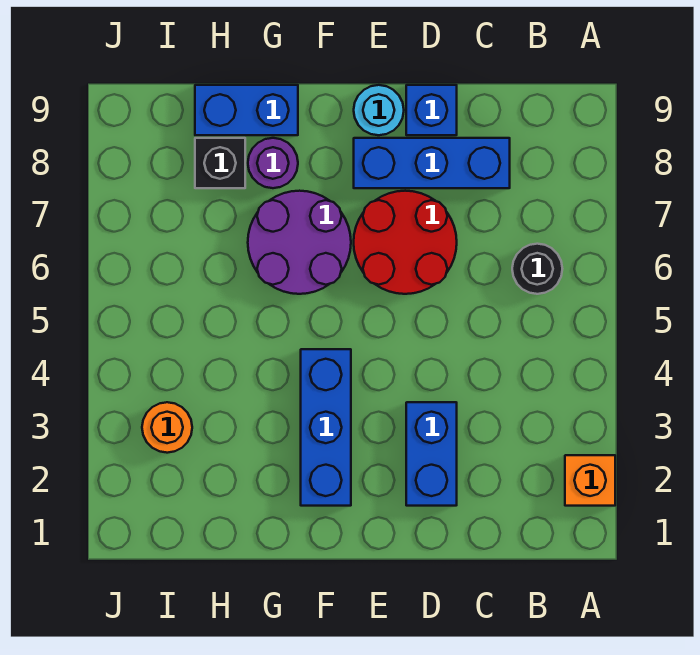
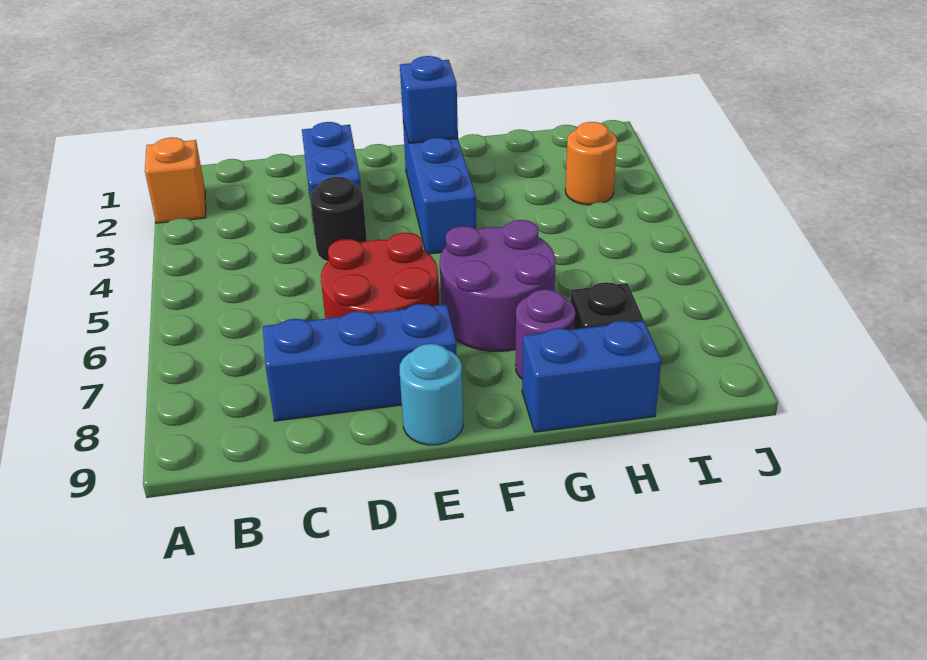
black 1x1 round brick [512,244,562,294] -> black 1x1 round brick moved to [310,177,367,261]
blue 1x1 brick [406,85,457,135] -> blue 1x1 brick moved to [400,56,458,143]

